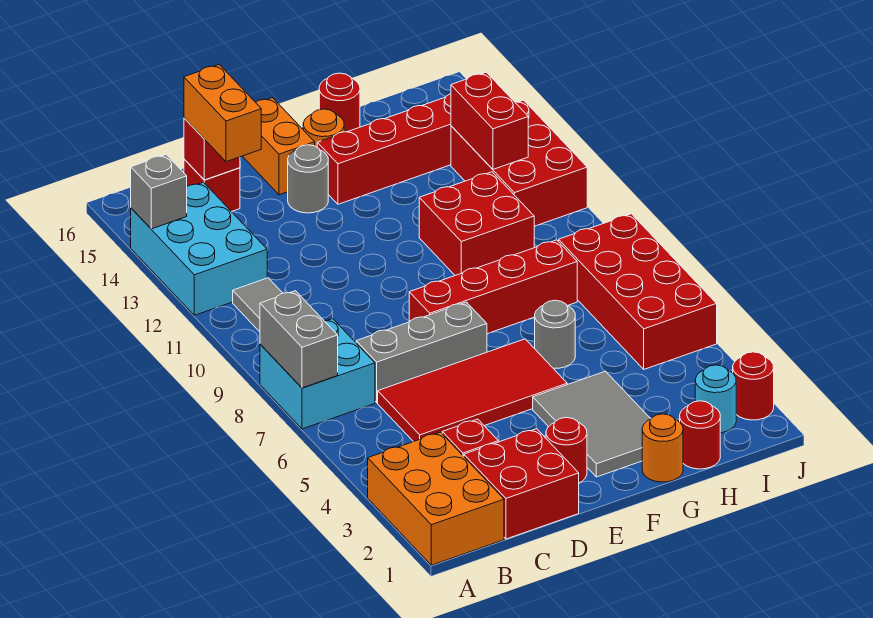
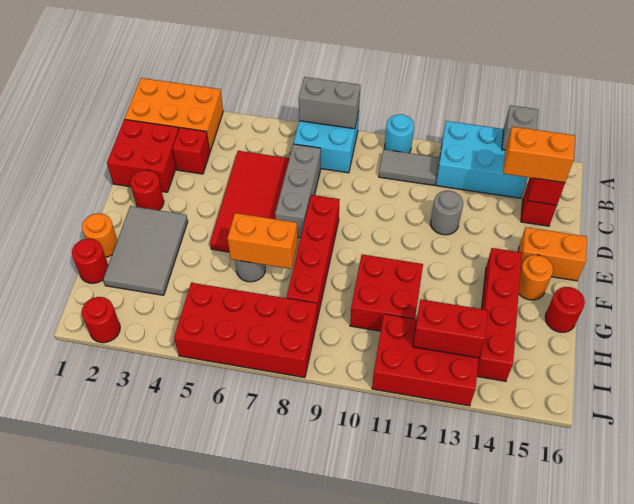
grey 1x1 round brick [288,145,328,213] -> grey 1x1 round brick moved to [430,191,463,235]
grey 2x3 tile [533,371,650,477] -> grey 2x3 tile turned to [103,206,188,295]
none -> orange 1x2 brick [227,213,298,269]
cyan 1x1 round brick [695,365,736,433] -> cyan 1x1 round brick moved to [385,114,414,153]

